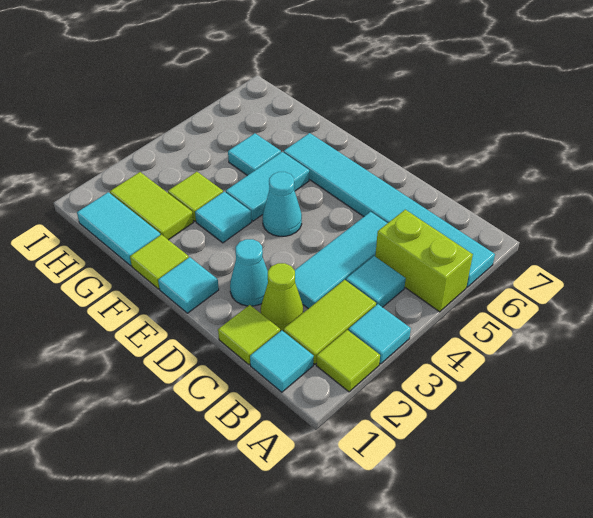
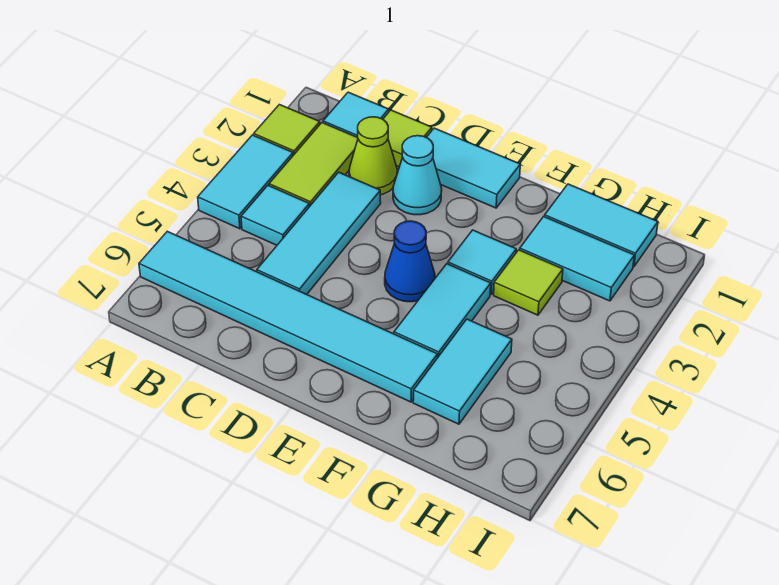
cyan 1x1 tile [349,304,411,364] -> cyan 1x2 tile [198,135,293,229]
lime 1x2 brick [375,210,473,312] -> none
cyan 1x1 tile [158,257,219,313] -> cyan 1x2 tile [426,128,520,208]
cyan 1x1 cone [263,172,302,236] -> blue 1x1 cone [385,221,435,302]
lime 1x1 tile [130,235,189,289] -> none
lime 1x2 tile [110,172,193,240] -> cyan 1x2 tile [520,217,634,301]
cyan 1x1 tile [228,133,281,176] -> cyan 1x2 tile [413,319,512,424]

